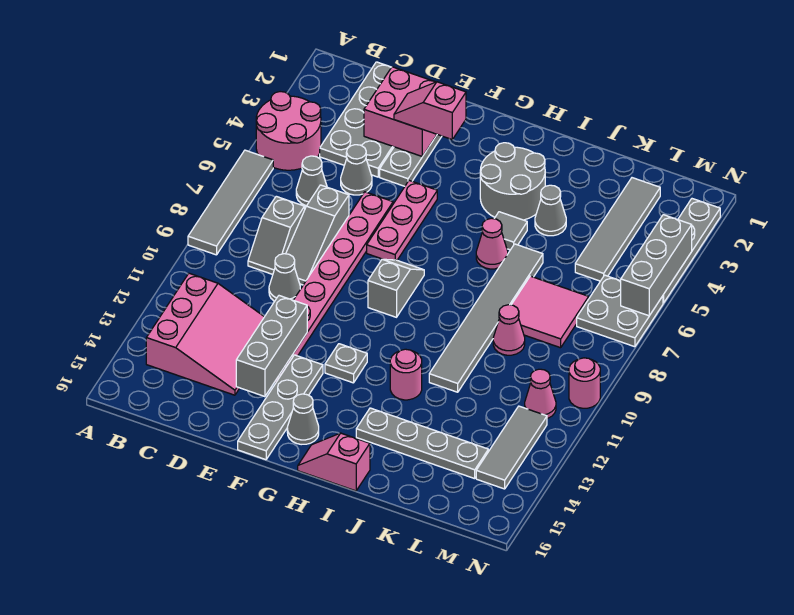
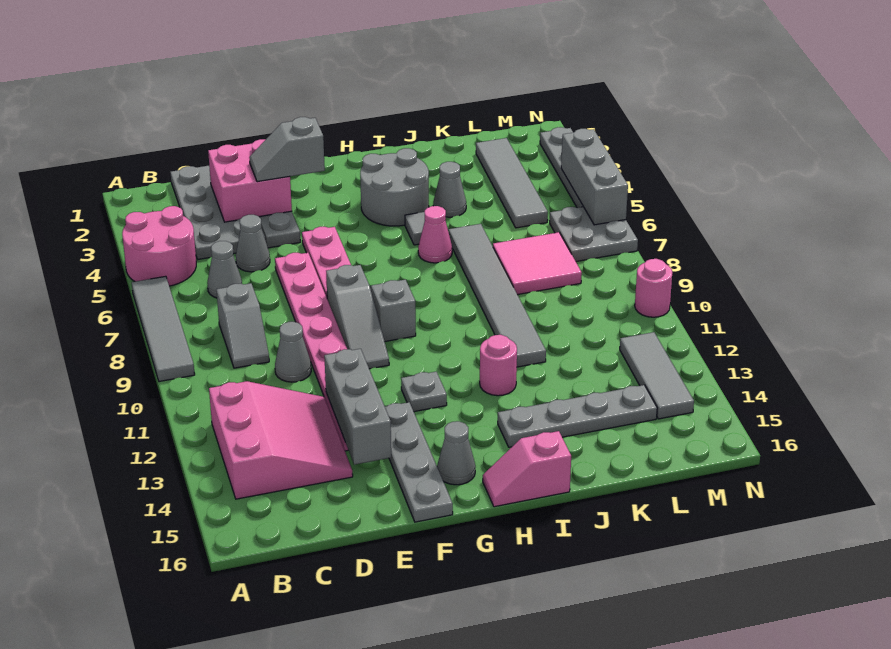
grey 1x3 slope [286,185,349,285] -> grey 1x3 slope moved to [326,265,389,369]
pink 1x2 slope [394,82,466,140] -> grey 1x2 slope [249,117,325,182]
pink 1x1 cone [493,305,525,355] -> none
pink 1x1 cone [525,369,556,419] -> none

